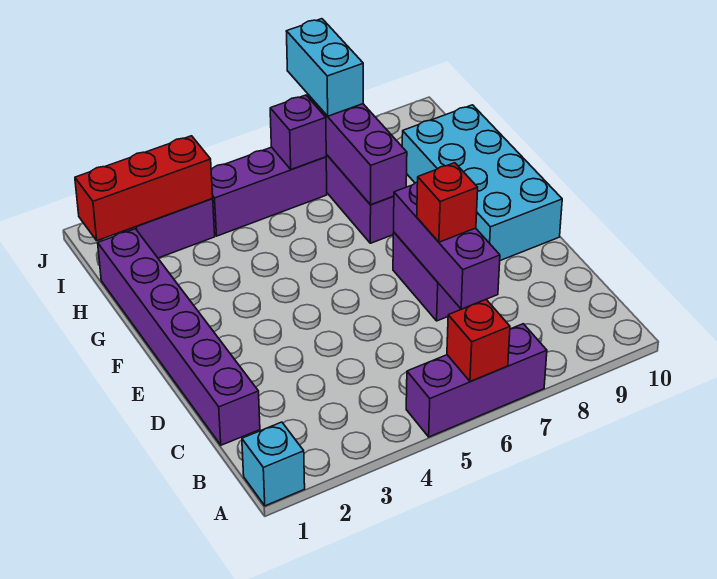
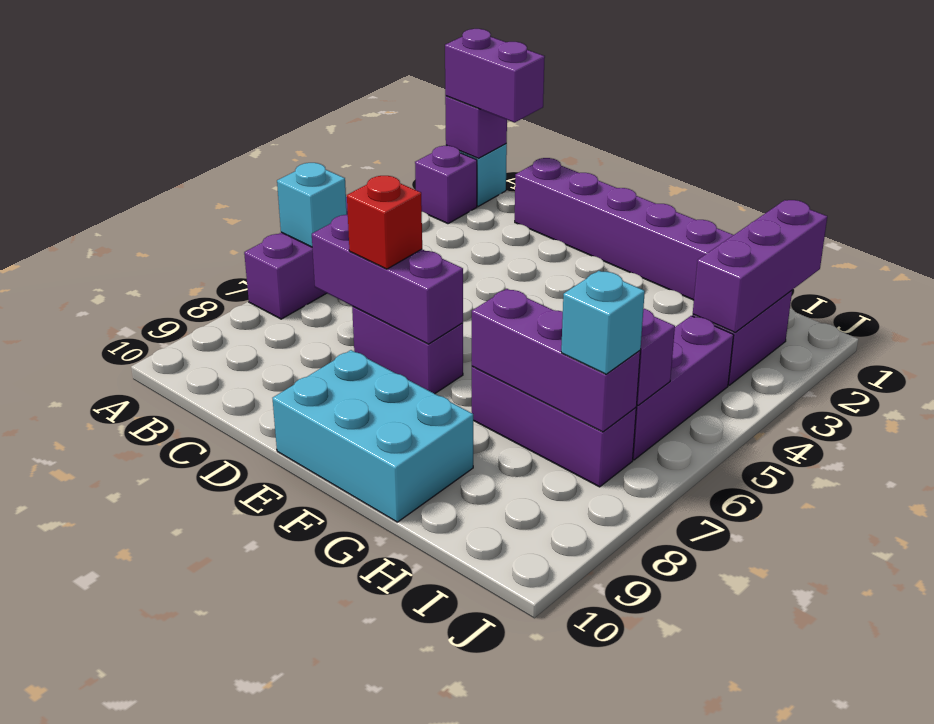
none -> purple 1x1 brick [445,96,507,158]
none -> purple 1x2 brick [445,29,545,123]
none -> purple 1x1 brick [415,146,477,224]
red 1x1 brick [447,300,510,381] -> cyan 1x1 brick [277,163,347,247]
cyan 2x4 brick [402,105,562,261] -> cyan 2x3 brick [273,350,473,522]
red 1x3 brick [75,136,213,241] -> purple 1x3 brick [693,200,827,333]
cyan 1x2 brick [286,19,363,116] -> cyan 1x1 brick [561,271,645,374]

